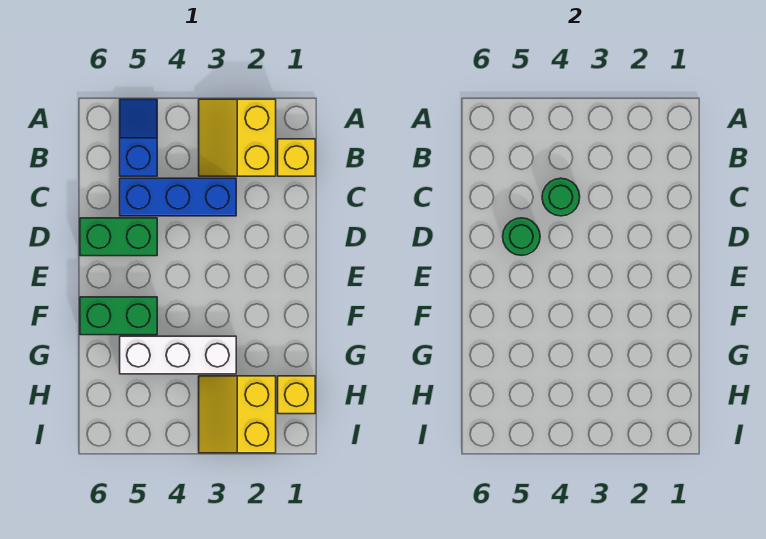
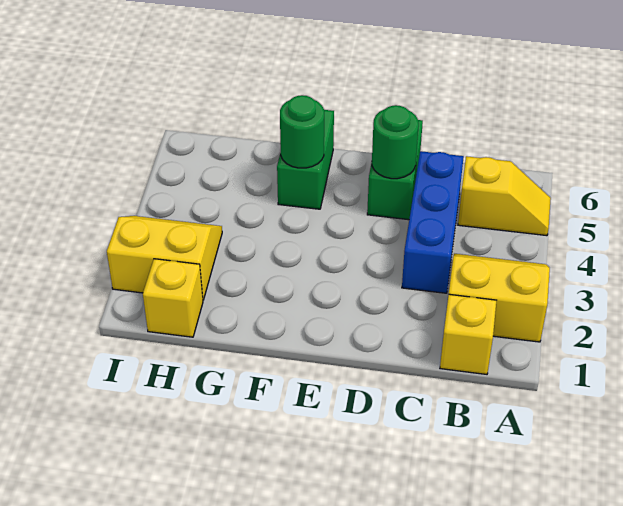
blue 1x2 slope [120,99,157,176] -> yellow 1x2 slope [458,156,551,236]
green 1x1 round brick [542,178,580,216] -> green 1x1 round brick moved to [280,95,324,168]
white 1x3 brick [120,336,236,374] -> none

